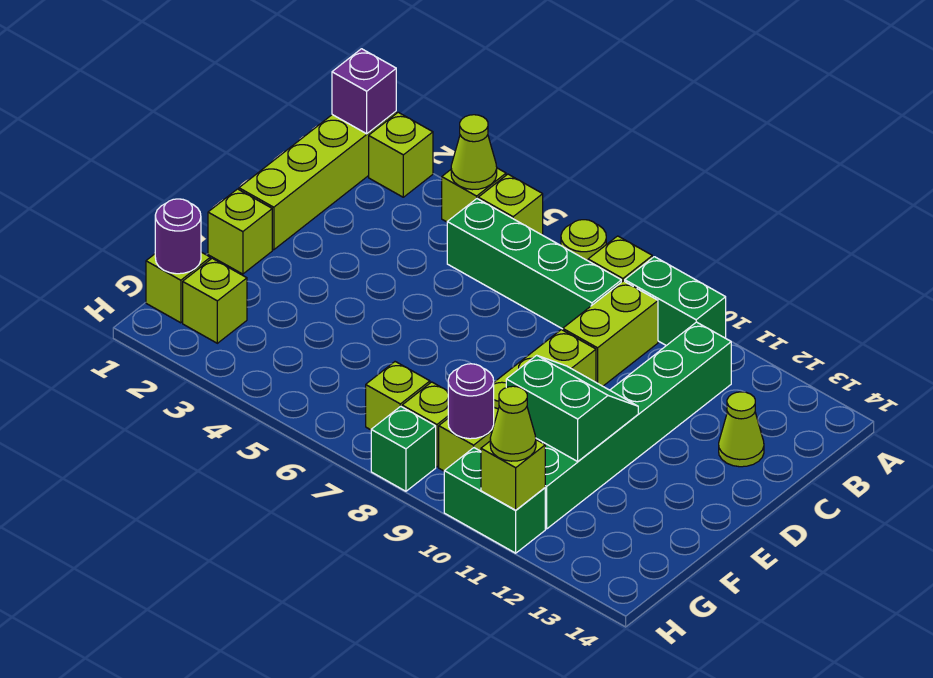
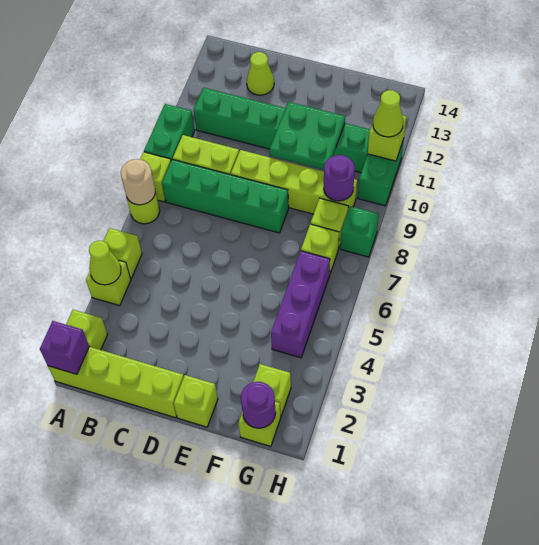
none -> tan 1x1 round brick [121,159,155,205]
green 1x4 brick [447,199,621,329] -> green 1x4 brick turned to [162,159,289,233]
green 2x2 slope [506,355,638,461] -> green 2x2 plate [270,102,345,170]
none -> purple 1x3 brick [271,251,330,358]

